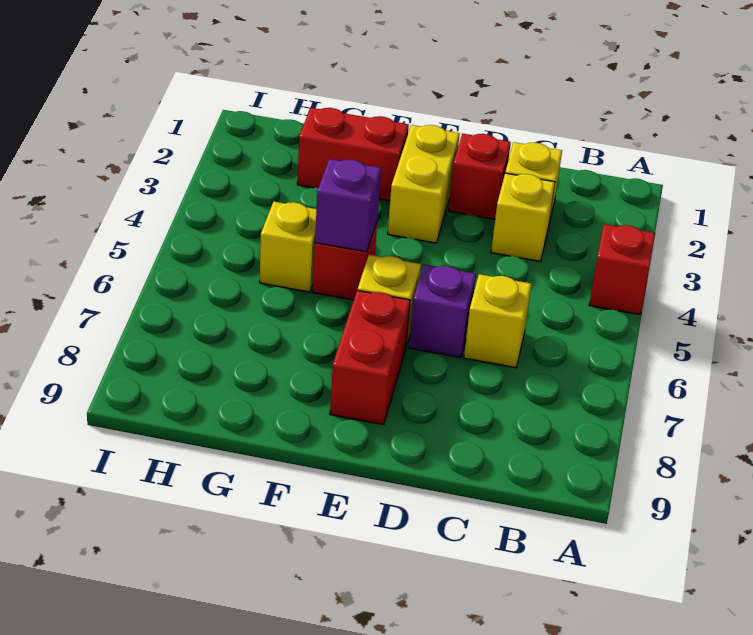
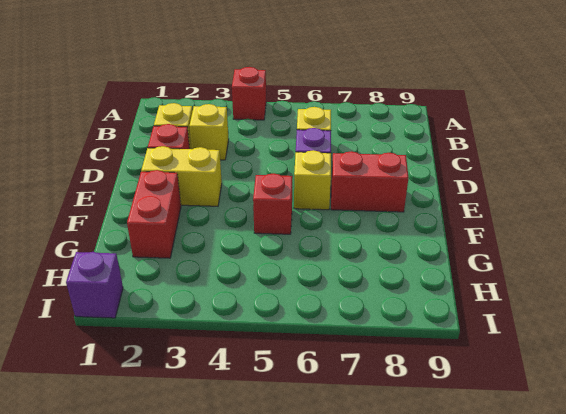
purple 1x1 brick [315,159,381,252] -> purple 1x1 brick moved to [66,252,123,318]
yellow 1x1 brick [260,202,316,292] -> none

